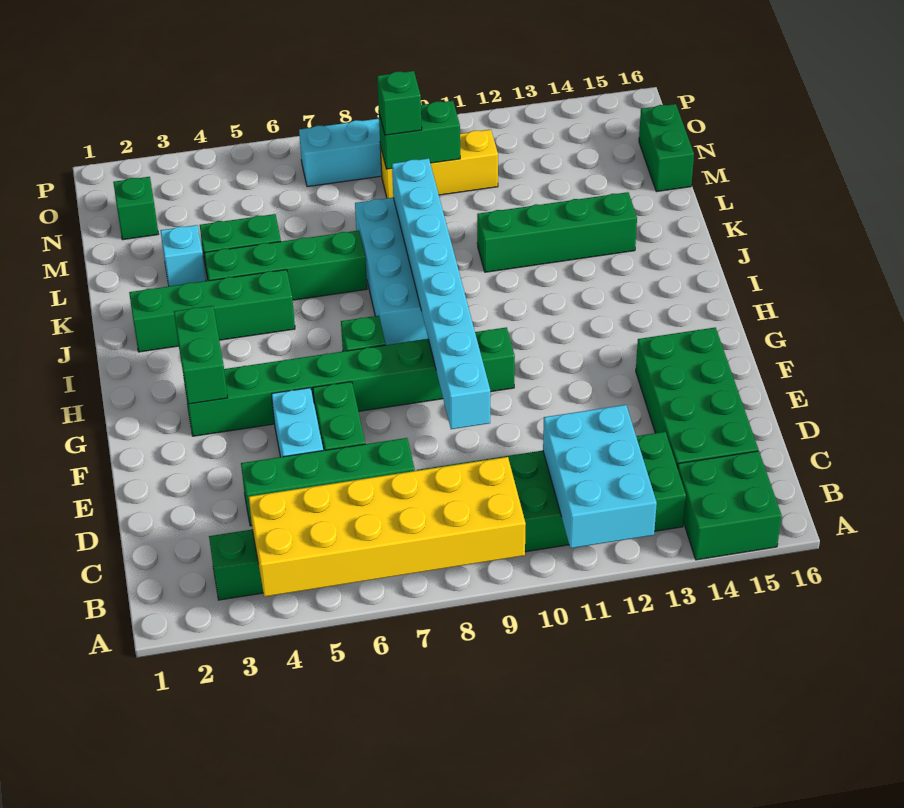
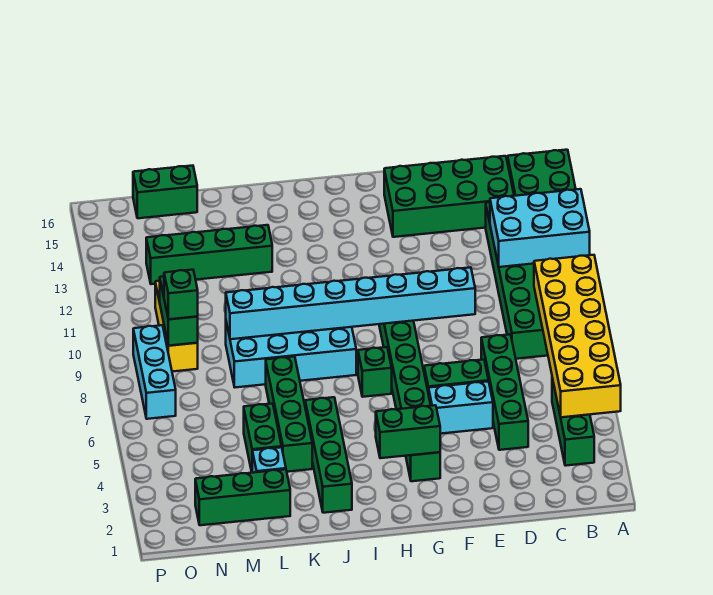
green 1x4 brick [477,192,637,272] -> green 1x4 brick turned to [146,225,272,284]
green 1x1 brick [113,177,158,240] -> green 1x3 brick [195,469,290,525]

